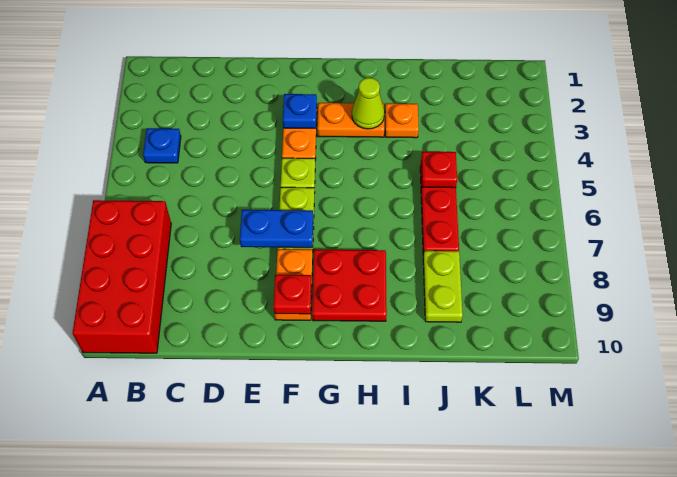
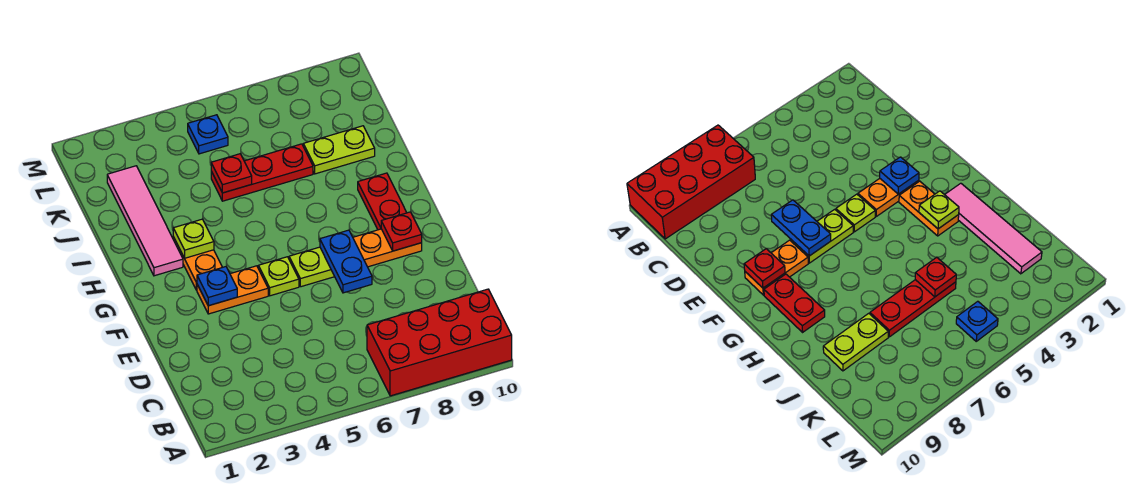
blue 1x1 plate [143,128,181,163] -> blue 1x1 plate moved to [188,115,228,154]
red 2x2 plate [312,249,387,321] -> red 1x2 plate [358,173,407,230]
none -> pink 1x4 tile [107,166,183,276]
lime 1x1 cone [352,78,384,129] -> lime 1x1 plate [173,219,214,258]
orange 1x1 plate [385,103,419,138] -> none

